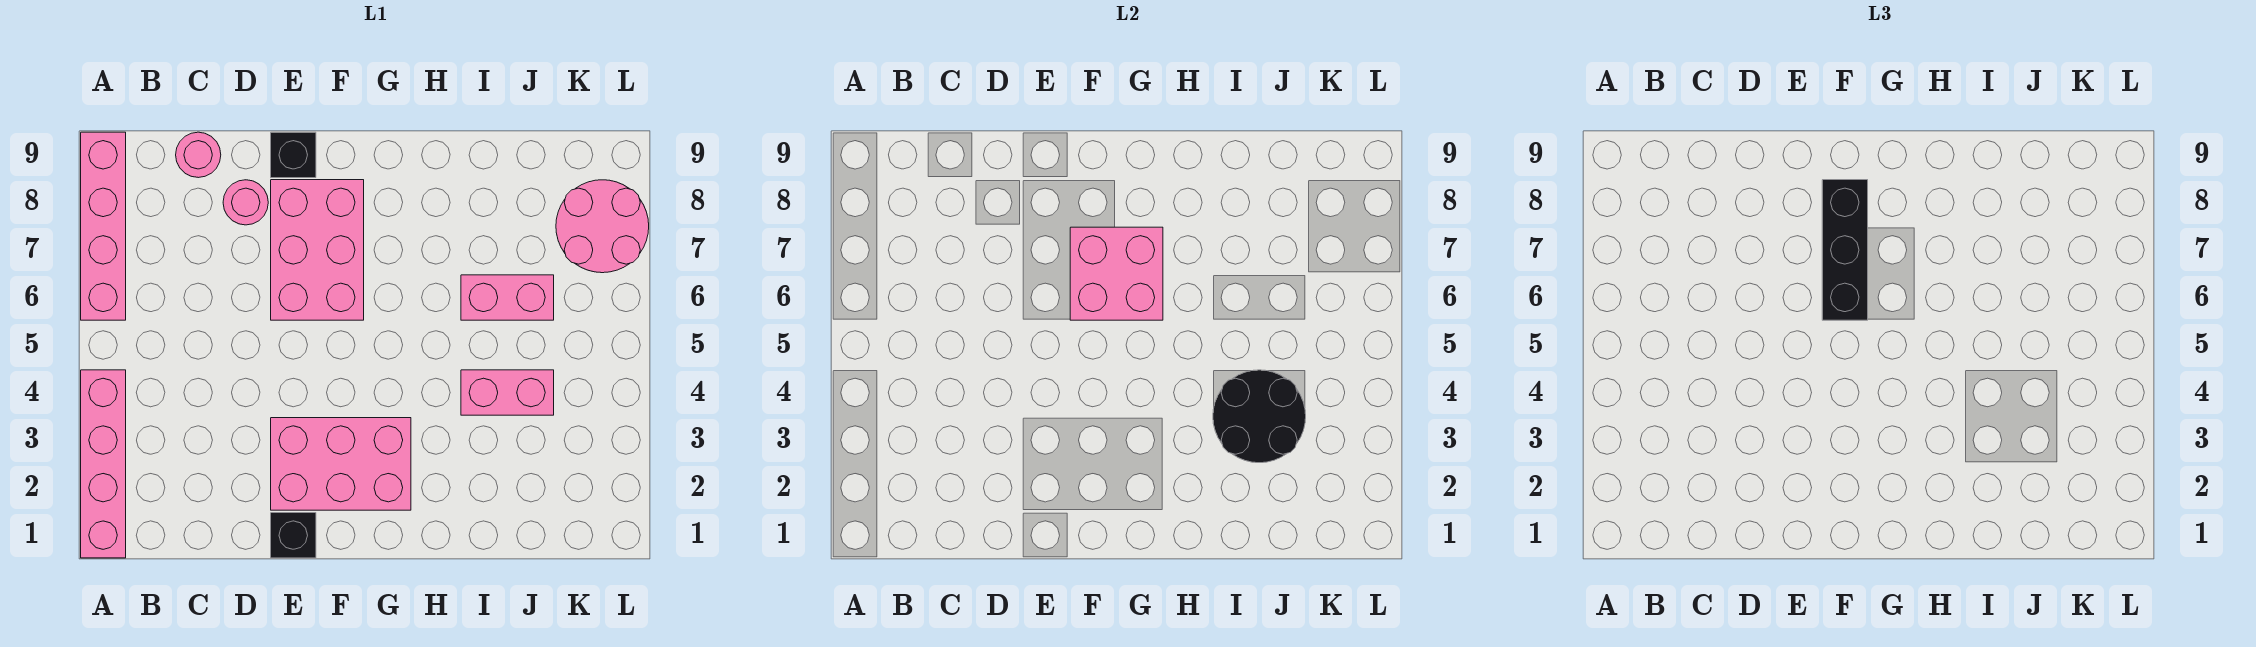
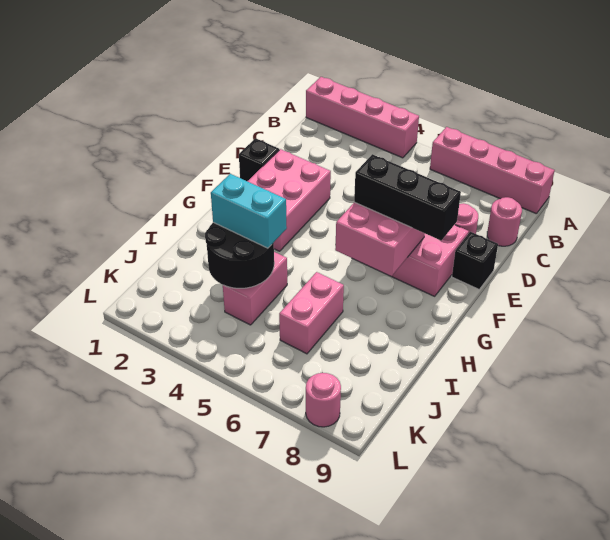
none -> cyan 1x2 brick [211,174,287,248]
pink 2x2 round brick [556,180,649,273] -> pink 1x1 round brick [306,373,341,427]

